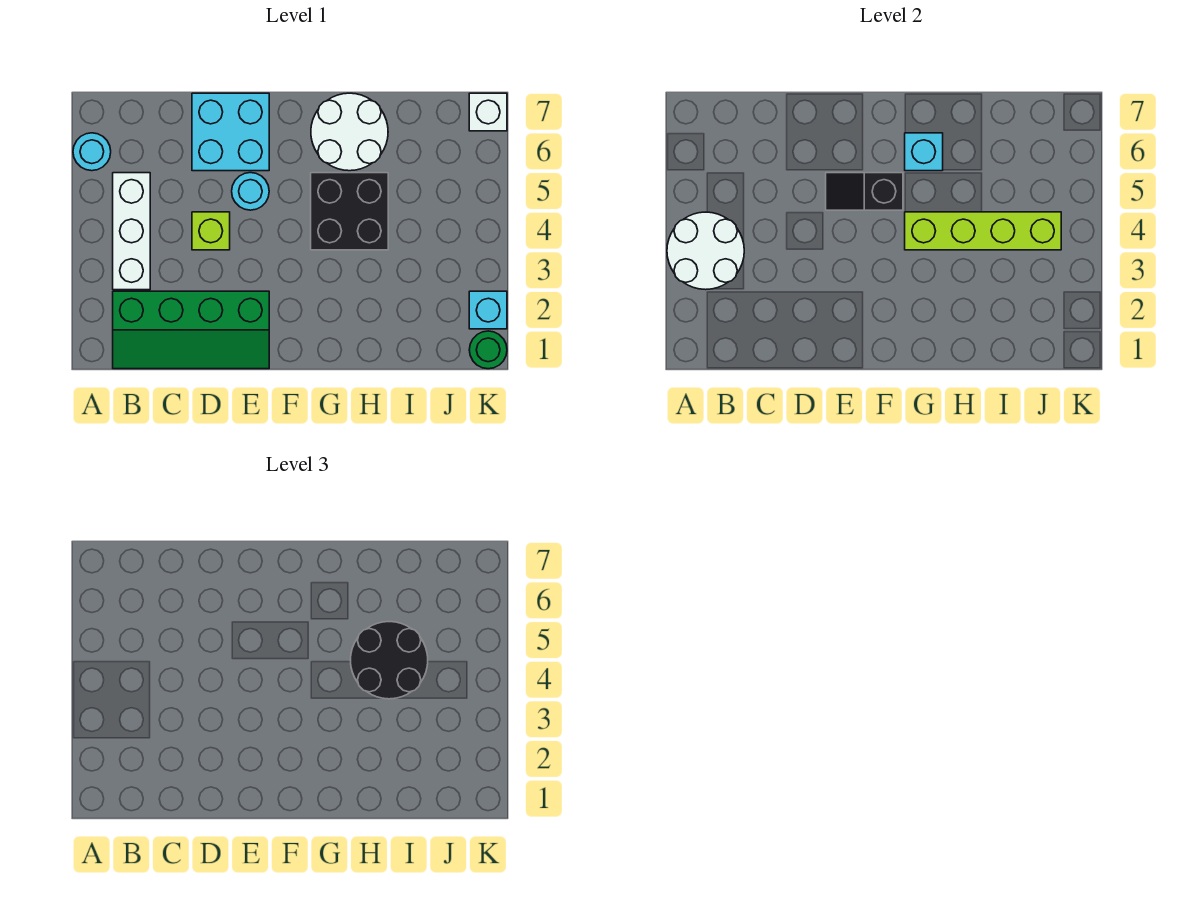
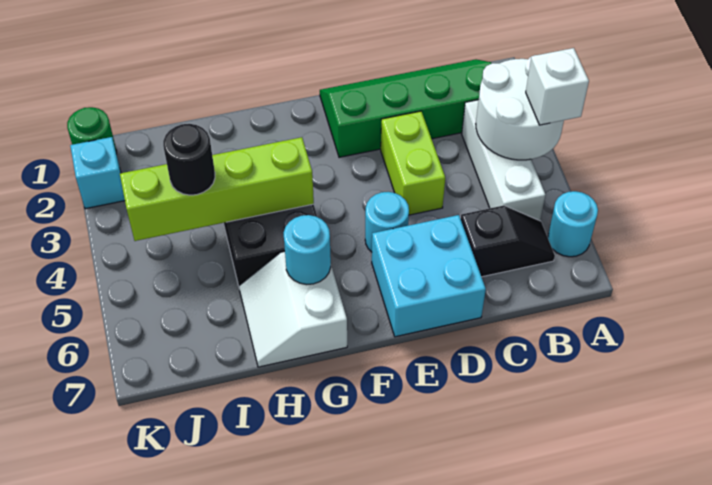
lime 1x1 brick [192,212,230,250] -> lime 1x2 brick [381,111,445,215]
black 1x2 slope [826,173,903,210] -> black 1x2 slope moved to [461,206,555,277]
white 2x2 round brick [311,93,388,171] -> white 2x2 slope [239,252,347,367]
cyan 1x1 brick [905,133,943,171] -> cyan 1x1 round brick [284,215,331,284]
black 2x2 round brick [350,622,428,699] -> black 1x1 round brick [163,124,215,195]
white 1x1 brick [469,93,507,131] -> white 1x1 brick moved to [526,48,589,125]

